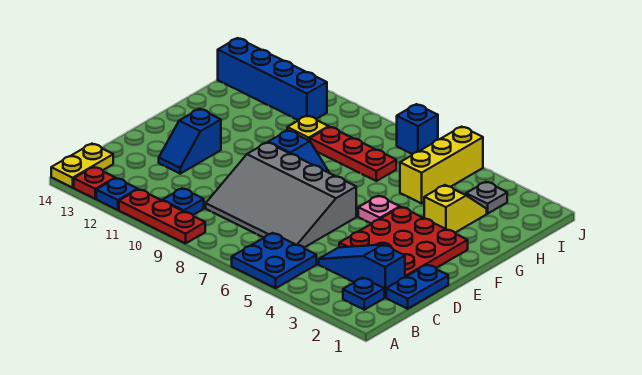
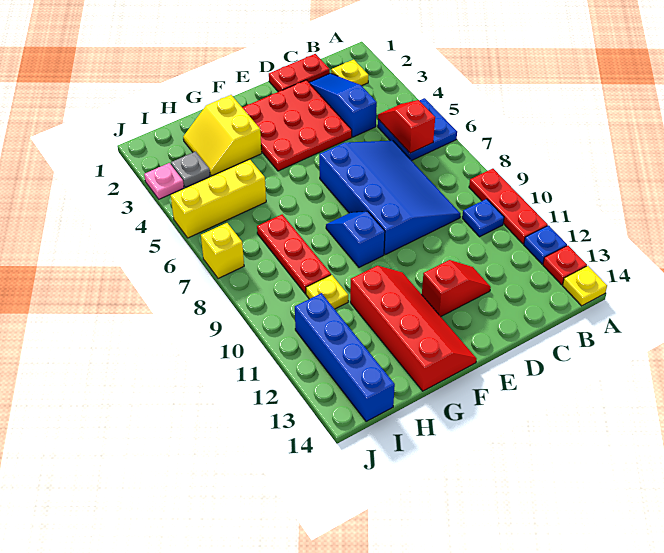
yellow 1x2 plate [51,144,113,188] -> yellow 1x1 plate [563,266,607,306]
blue 1x1 plate [343,278,384,310] -> yellow 1x1 plate [331,60,368,86]
none -> red 1x2 slope [378,100,435,153]
blue 1x2 plate [386,265,448,309] -> red 1x2 plate [269,54,330,92]
blue 1x3 slope [319,245,405,297] -> blue 1x3 slope turned to [309,73,377,137]
grey 3x4 slope [206,142,356,247] -> blue 3x4 slope [319,141,461,255]
blue 1x2 slope [159,109,221,174] -> red 1x2 slope [422,260,491,317]
pink 1x1 plate [358,196,400,224] -> pink 1x1 plate moved to [144,163,184,199]
none -> red 2x4 slope [350,266,477,391]
yellow 1x2 slope [424,185,487,233] -> yellow 2x2 slope [183,95,262,176]
blue 1x1 brick [396,104,438,154] -> yellow 1x1 brick [201,223,244,279]

